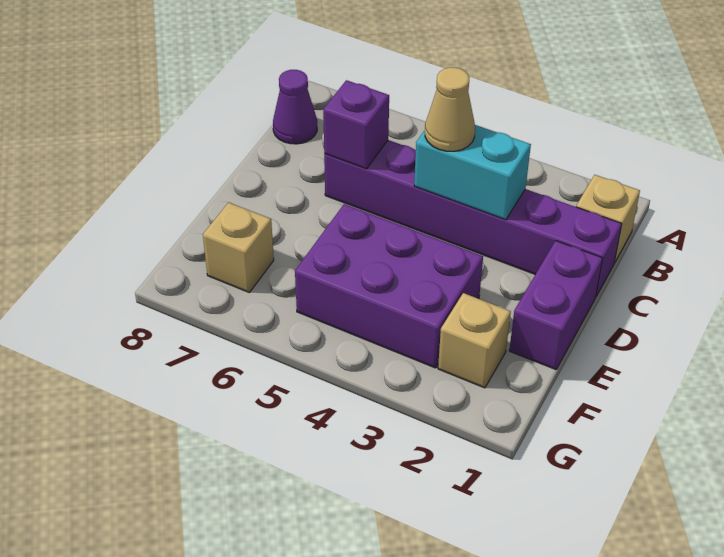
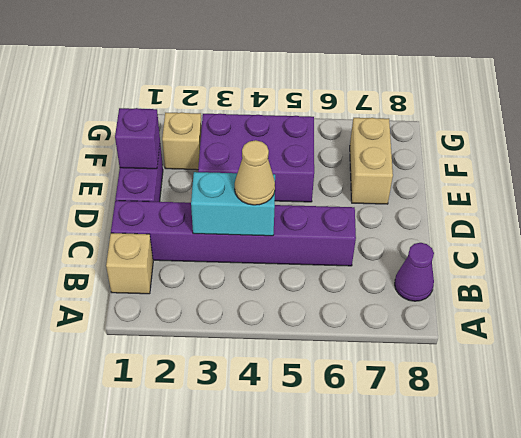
purple 1x1 brick [323,80,389,169] -> purple 1x1 brick moved to [115,108,160,169]
tan 1x1 brick [203,203,274,292] -> tan 1x2 brick [350,118,393,204]

